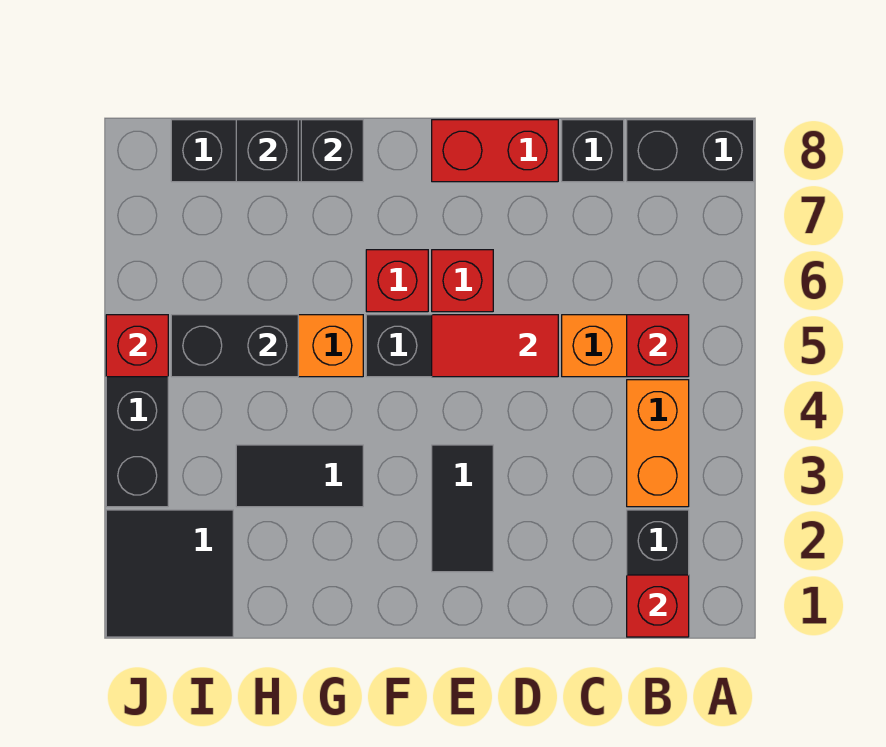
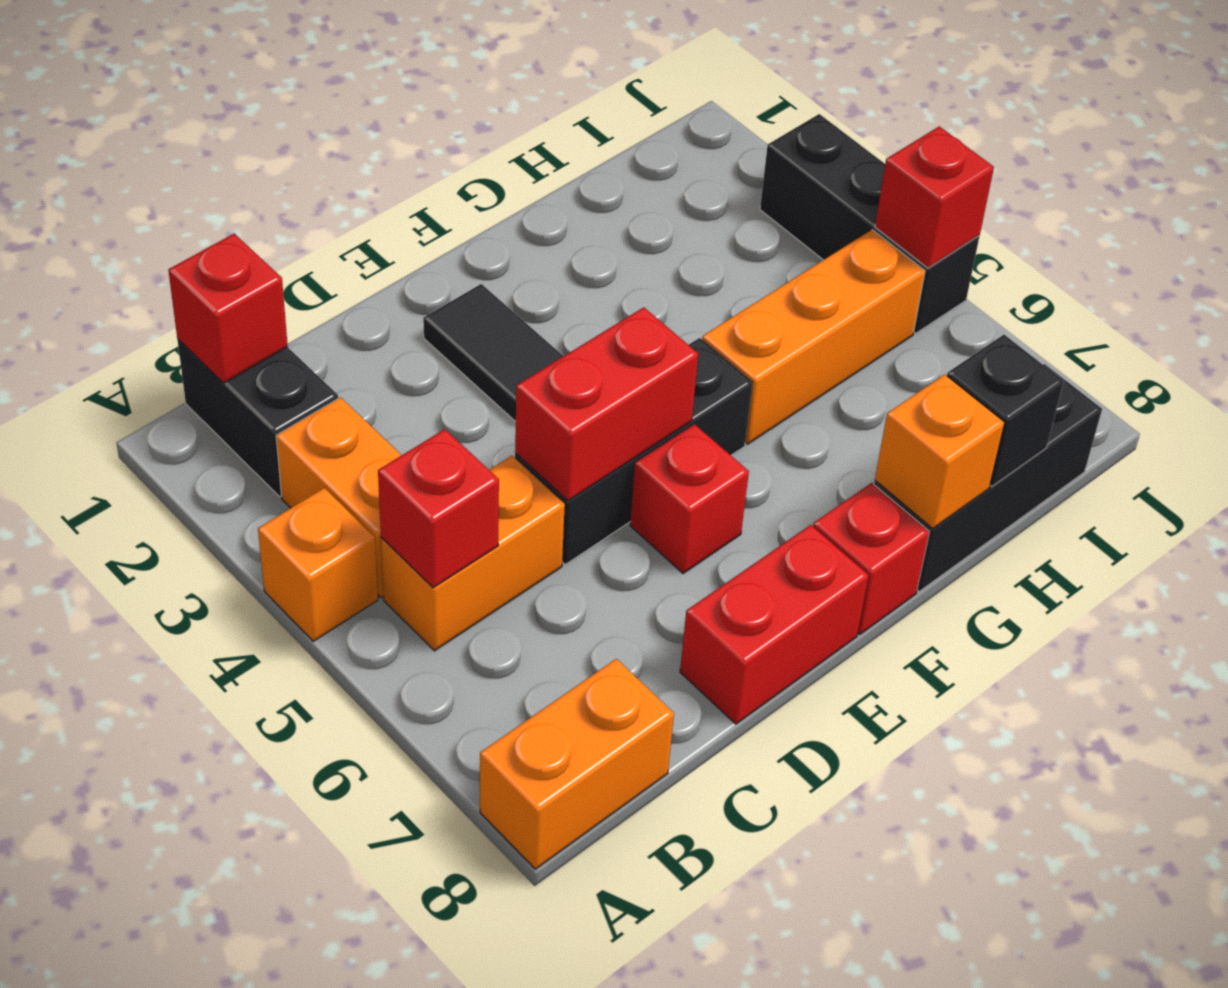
none -> orange 1x1 brick [258,488,378,641]
black 1x2 brick [627,120,754,182] -> orange 1x2 brick [480,659,674,869]
black 1x1 brick [562,120,624,182] -> none
red 1x2 tile [432,315,558,377] -> red 1x2 brick [515,307,698,501]
red 1x1 brick [366,250,428,312] -> red 1x1 brick moved to [813,483,929,634]
black 1x2 tile [236,445,363,507] -> none
black 1x1 brick [301,120,363,182] -> orange 1x1 brick [875,375,1005,528]
black 1x2 brick [171,315,298,377] -> none
black 2x2 tile [106,510,233,637] -> none

